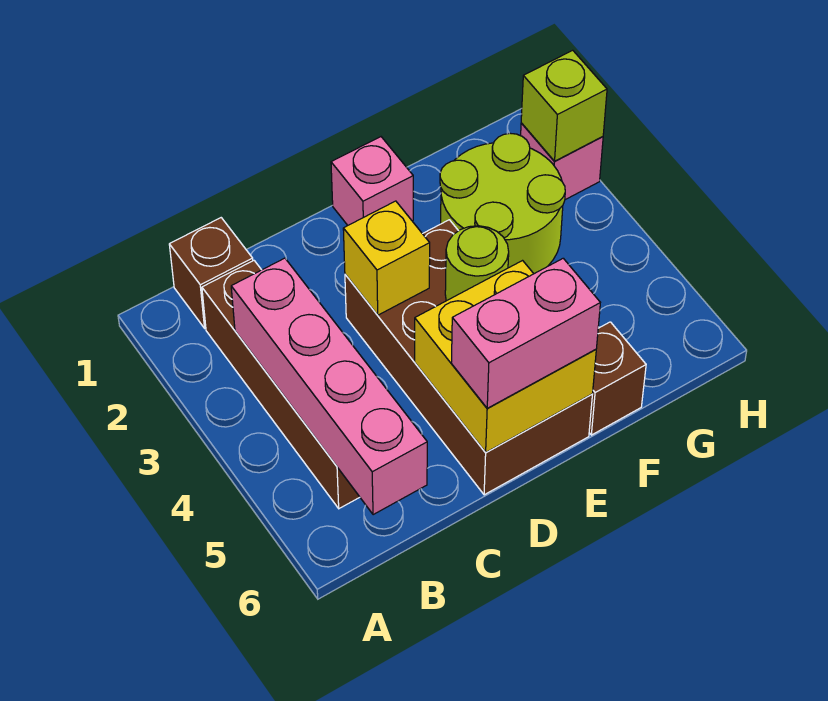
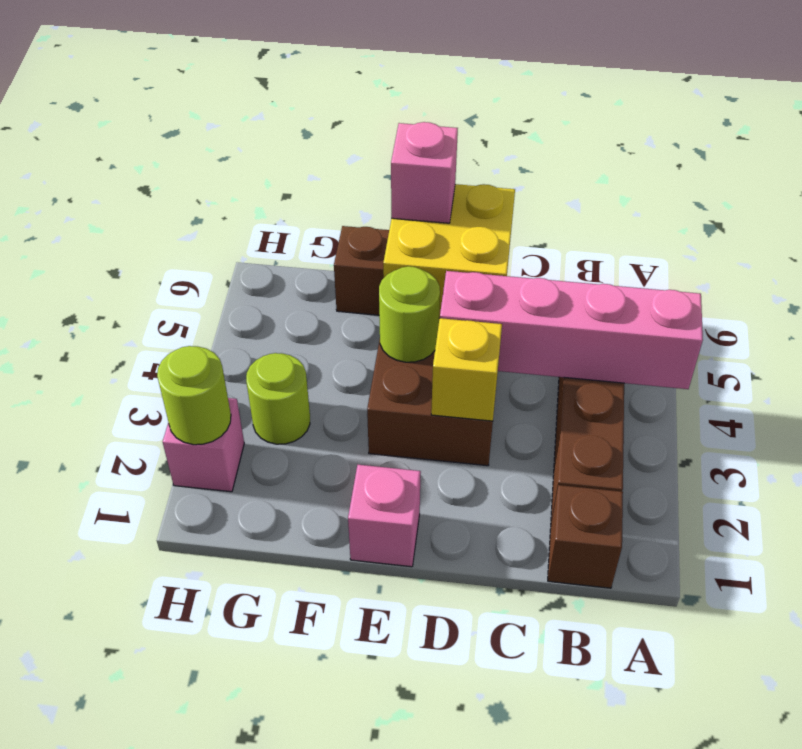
pink 1x4 brick [231,258,427,515] -> pink 1x4 brick turned to [440,271,703,389]
pink 1x2 brick [451,258,600,408] -> pink 1x1 brick [391,122,458,223]
lime 2x2 round brick [440,133,565,274] -> lime 1x1 round brick [246,353,310,444]
lime 1x1 brick [521,50,607,161] -> lime 1x1 round brick [157,346,231,445]

